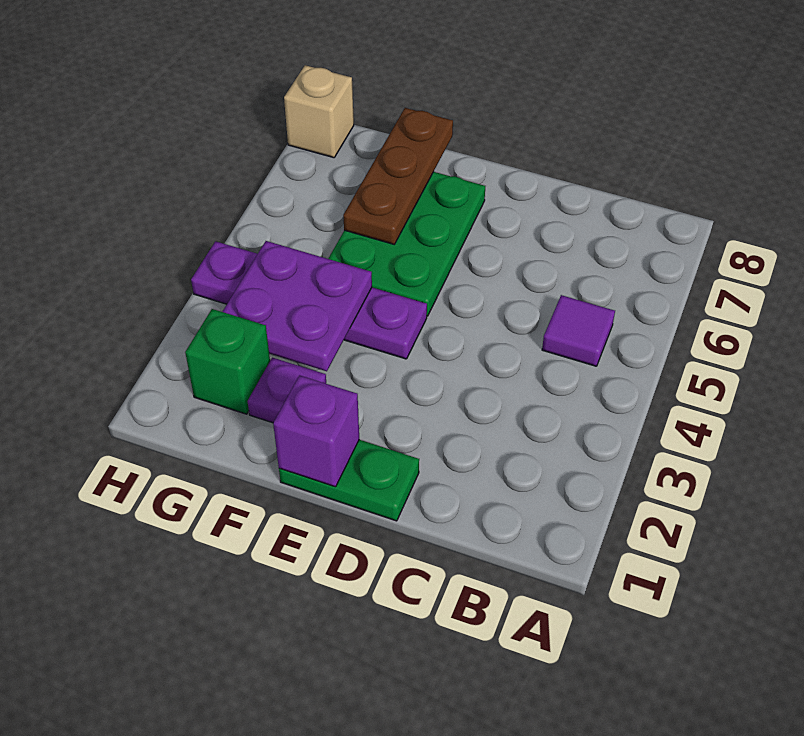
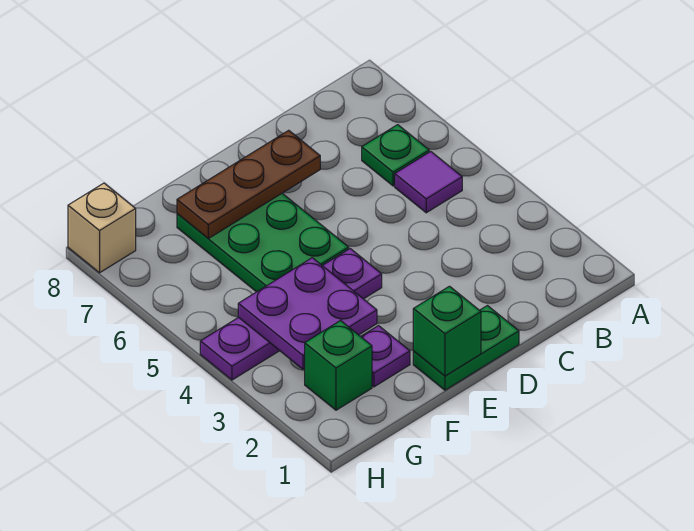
none -> green 1x1 plate [362,125,429,186]
purple 1x1 brick [273,375,359,487] -> green 1x1 brick [413,286,481,376]
brown 1x3 plate [343,108,453,244] -> brown 1x3 plate turned to [177,130,320,239]

